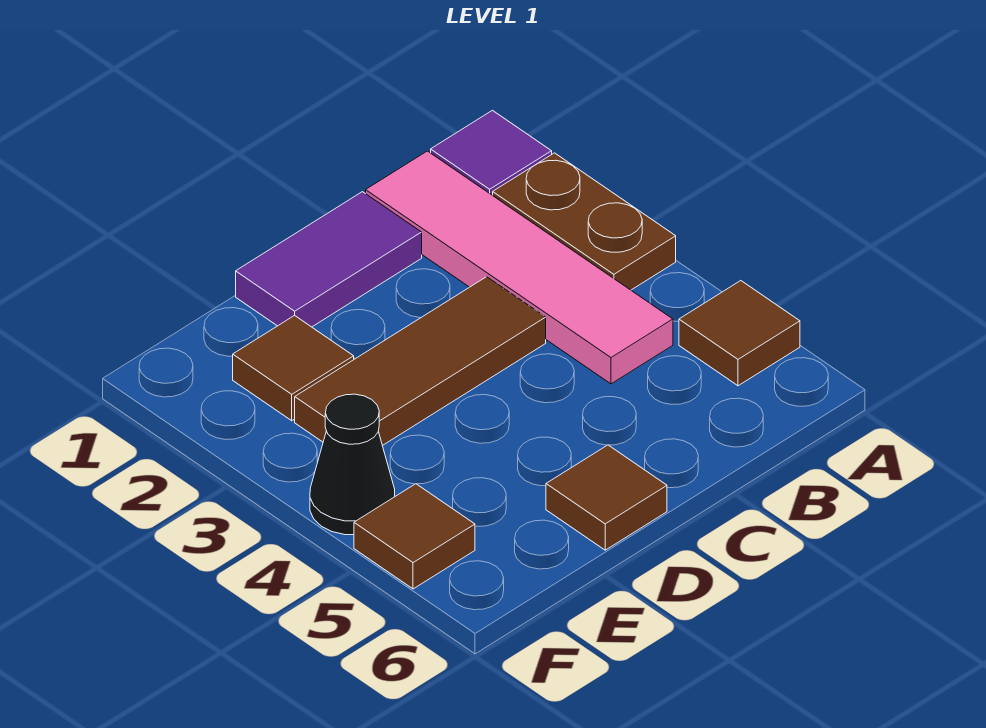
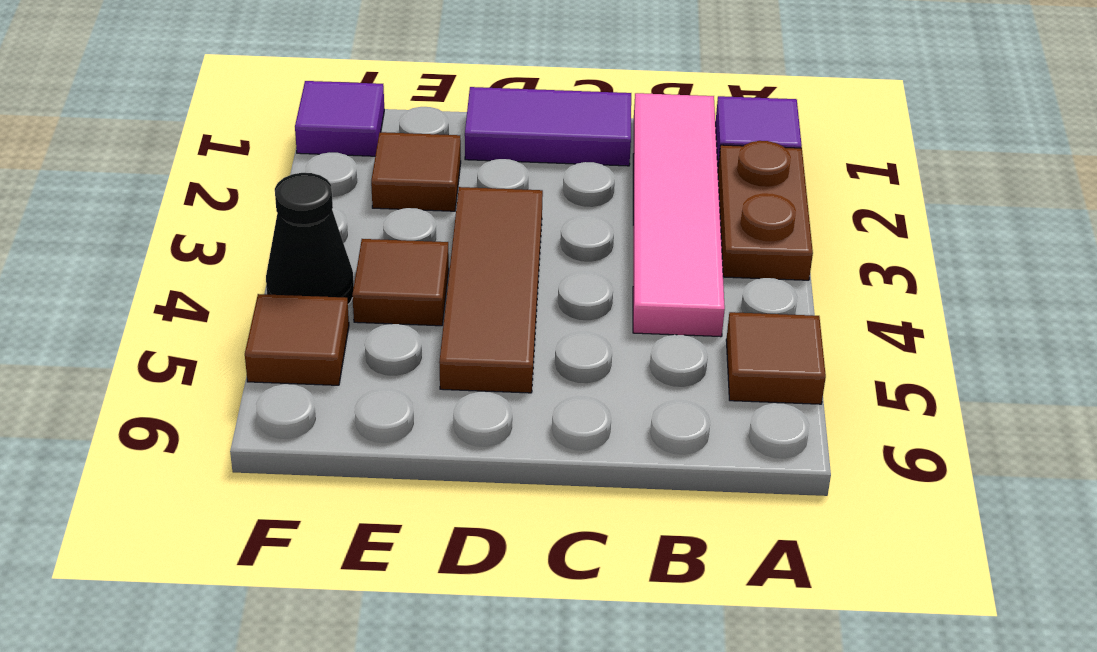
brown 1x3 tile [295,277,546,445] -> brown 1x3 tile turned to [439,187,543,393]
brown 1x1 tile [546,445,667,550] -> brown 1x1 tile moved to [352,239,449,326]
none -> purple 1x1 tile [295,81,384,156]

